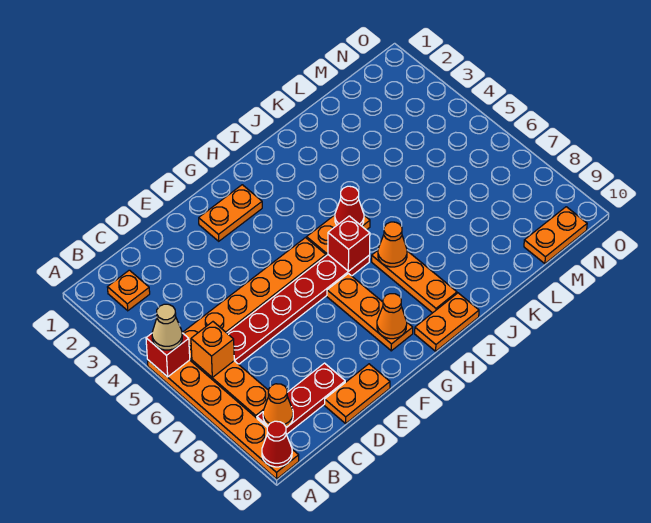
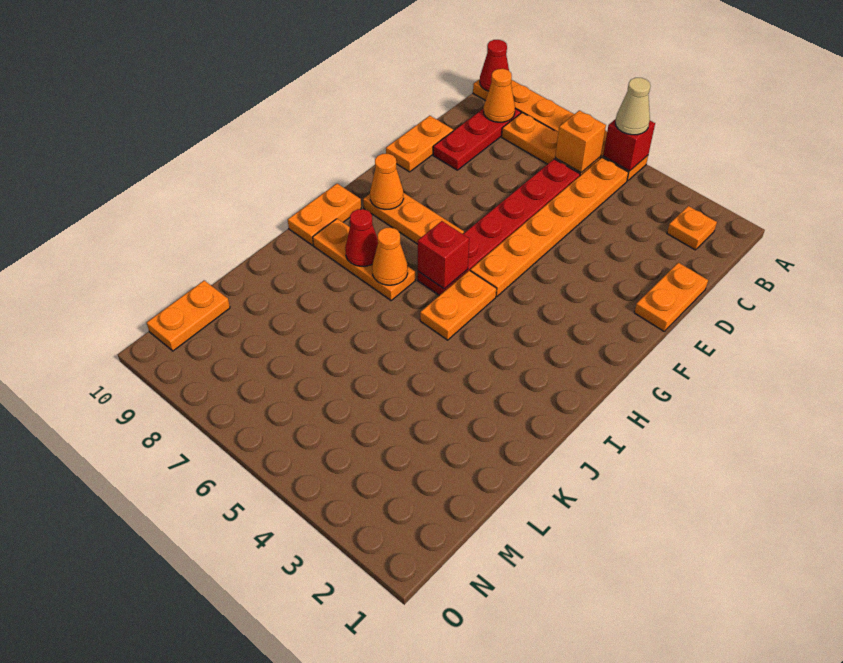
orange 1x2 plate [199,185,262,241] -> orange 1x2 plate moved to [634,263,708,331]
red 1x1 cone [335,186,364,226] -> red 1x1 cone moved to [345,209,378,266]

